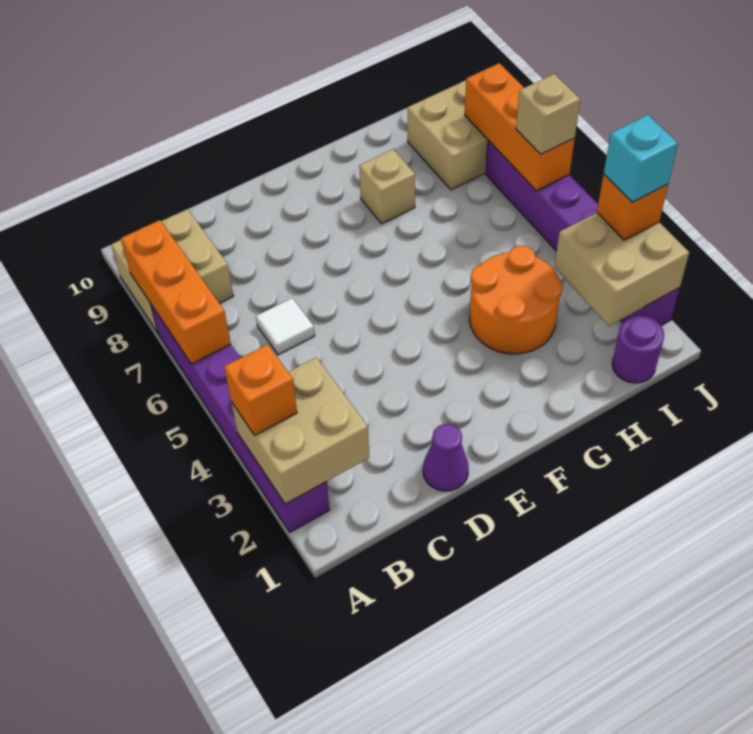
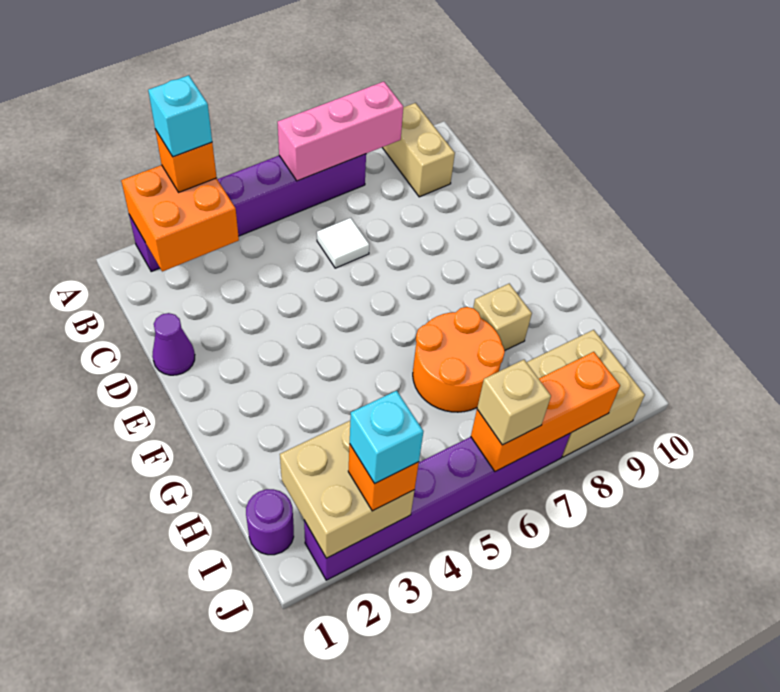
tan 2x2 brick [231,357,369,504] -> orange 2x2 brick [121,165,239,272]
none -> cyan 1x1 brick [148,75,212,157]
orange 1x3 brick [121,220,231,364] -> pink 1x3 brick [277,82,403,181]
tan 2x2 brick [111,209,233,333] -> tan 1x2 brick [382,103,455,197]
orange 2x2 round brick [470,245,563,354] -> orange 2x2 round brick moved to [413,307,505,412]

